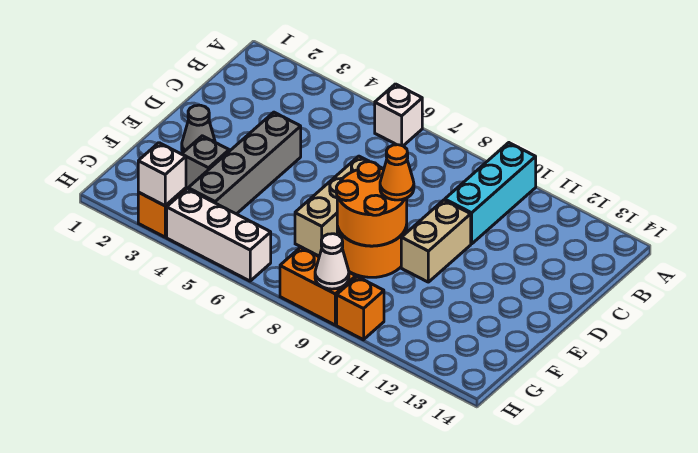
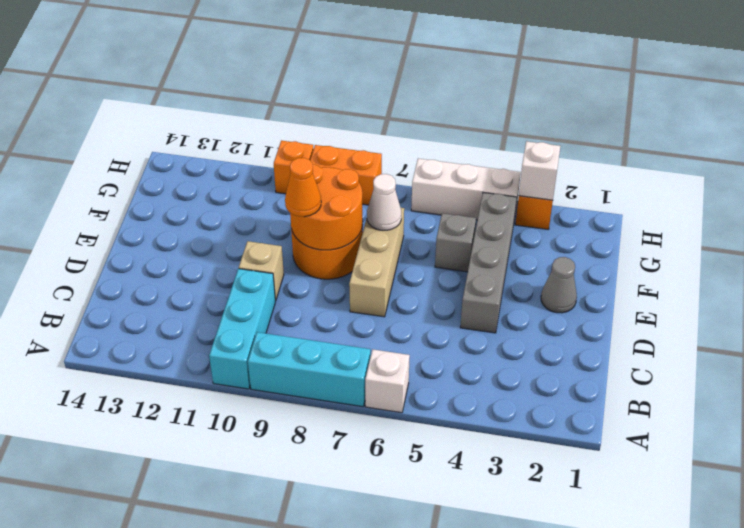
none -> cyan 1x3 brick [248,332,371,407]
tan 1x2 brick [401,200,471,282] -> tan 1x1 brick [239,241,284,301]
grey 1x1 brick [182,136,229,188] -> grey 1x1 brick moved to [435,213,476,272]
white 1x1 cone [315,234,349,289] -> white 1x1 cone moved to [367,174,401,230]

